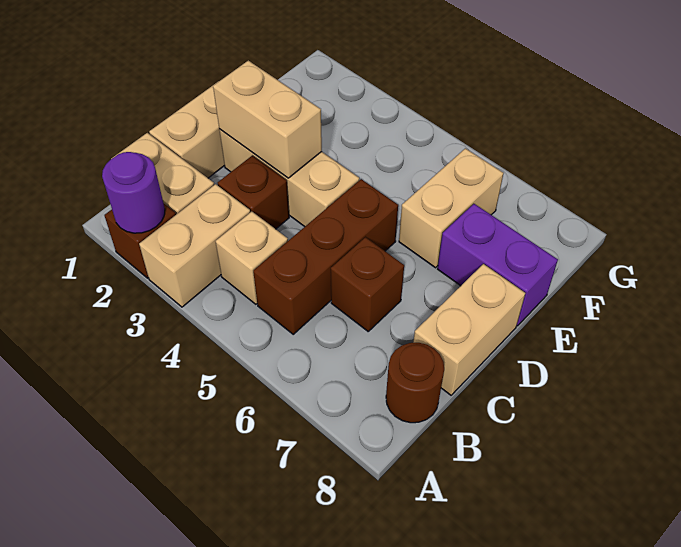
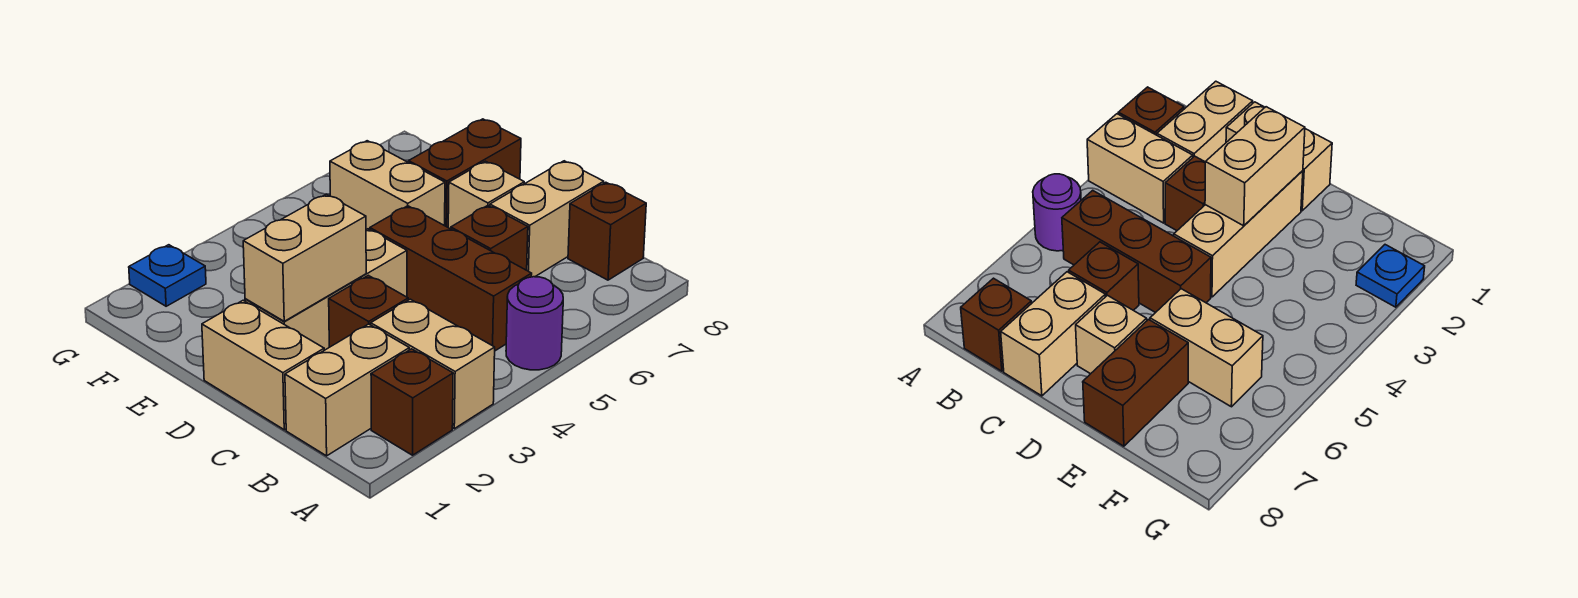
purple 1x1 round brick [102,152,165,233] -> purple 1x1 round brick moved to [506,277,563,370]
tan 1x1 brick [215,212,288,304] -> tan 1x1 brick moved to [448,161,524,229]
brown 1x1 round brick [386,343,444,423] -> brown 1x1 brick [568,182,646,280]
tan 1x2 brick [413,264,525,395] -> tan 1x2 brick turned to [490,161,604,277]
purple 1x2 brick [438,204,558,326] -> brown 1x2 brick [409,119,521,227]
none -> blue 1x1 plate [129,245,206,306]

